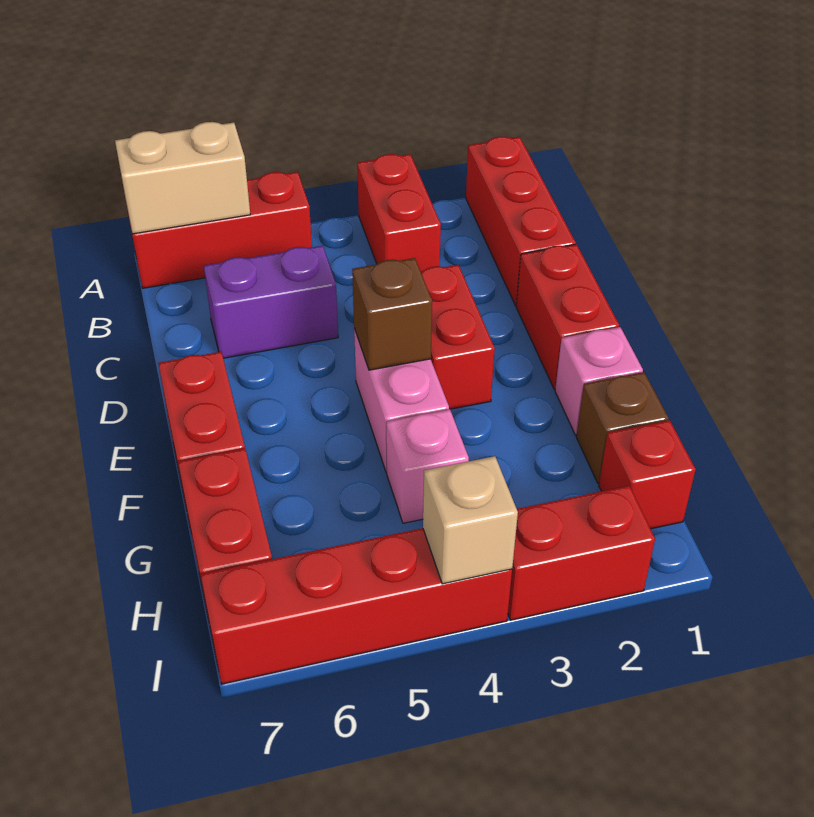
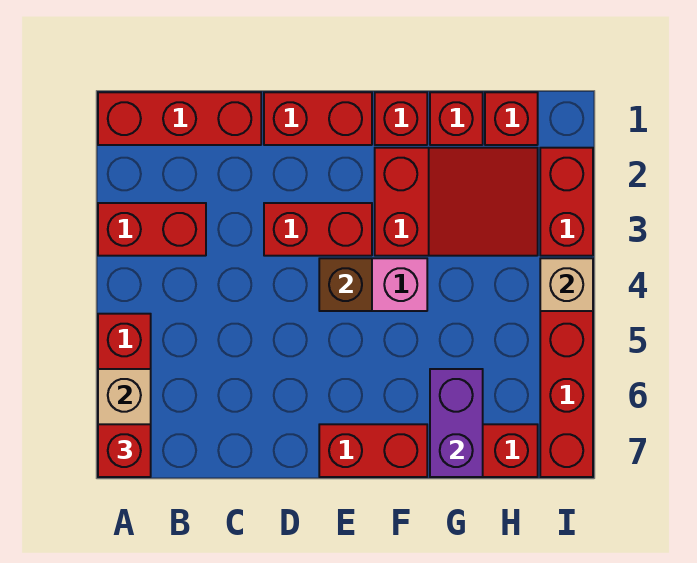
none -> red 1x1 brick [98,424,151,477]
purple 1x2 brick [204,246,338,358] -> purple 1x2 brick moved to [430,369,483,477]
pink 1x1 brick [555,327,643,435] -> red 1x1 brick [375,92,427,145]
none -> red 2x3 slope [375,148,538,256]
brown 1x1 brick [576,372,668,483] -> red 1x1 brick [430,92,483,145]
pink 1x1 brick [386,409,469,523] -> none

